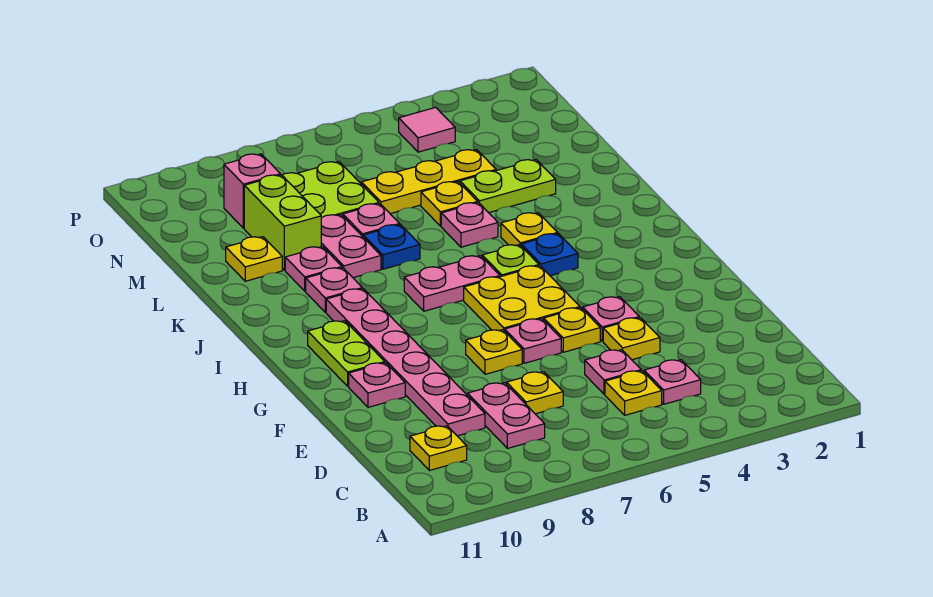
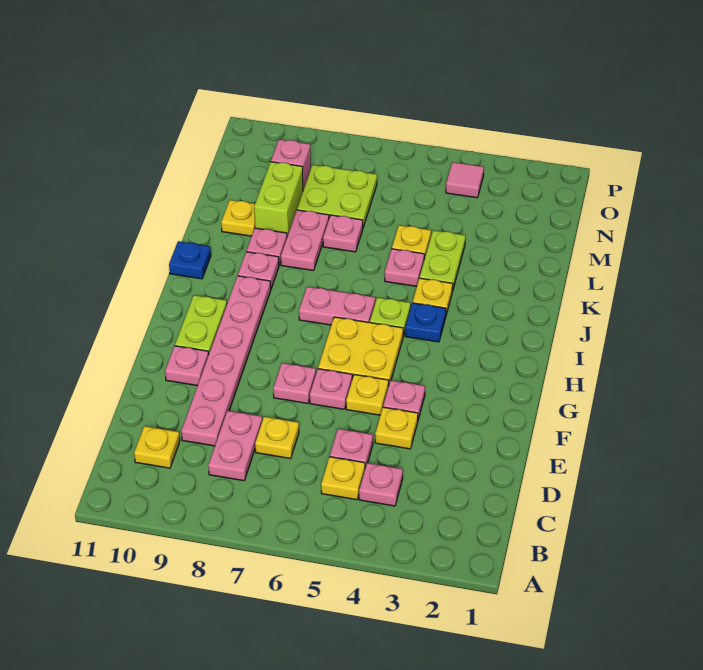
yellow 1x1 plate [466,330,522,374] -> pink 1x1 plate [273,363,316,403]
blue 1x1 plate [363,225,420,269] -> blue 1x1 plate moved to [169,241,211,279]
lime 1x2 plate [460,160,556,213] -> lime 1x2 plate turned to [420,230,465,292]
yellow 1x3 plate [361,150,496,214] -> none

